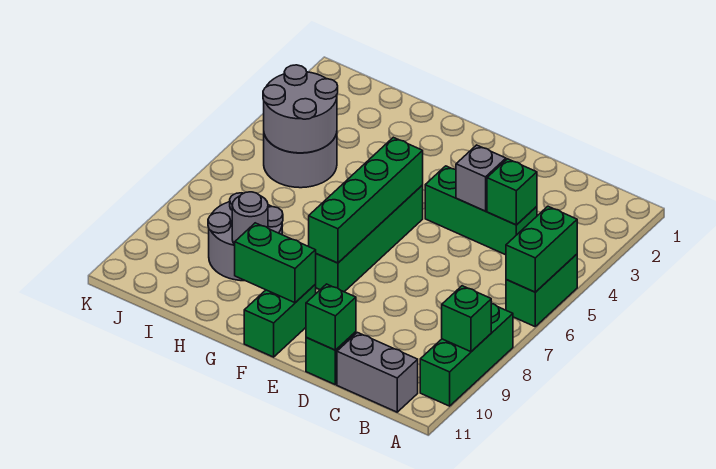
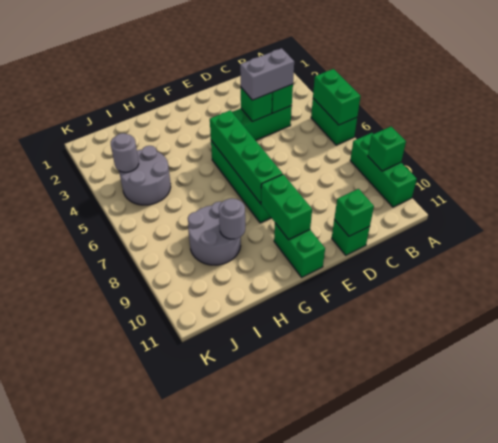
grey 1x2 brick [337,333,418,412] -> grey 1x2 brick moved to [240,48,294,100]
grey 1x1 brick [456,145,506,211] -> green 1x1 brick [241,88,272,122]
green 1x2 brick [235,223,316,303] -> green 1x2 brick turned to [261,174,312,240]
grey 2x2 round brick [263,65,338,153] -> grey 1x1 round brick [111,133,139,172]

